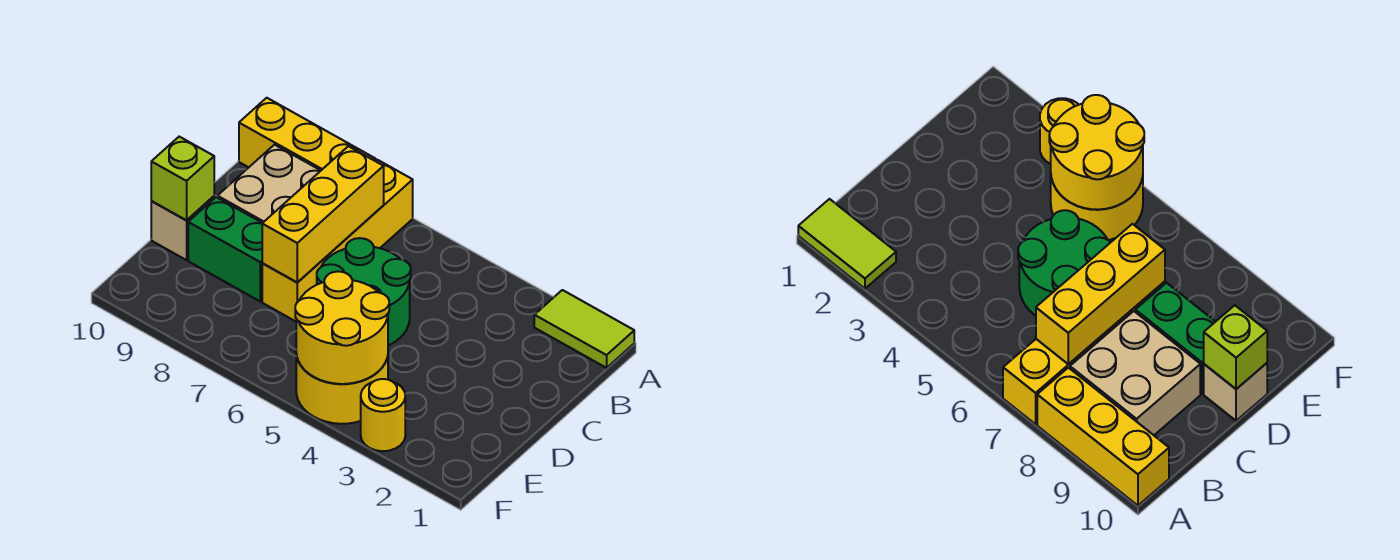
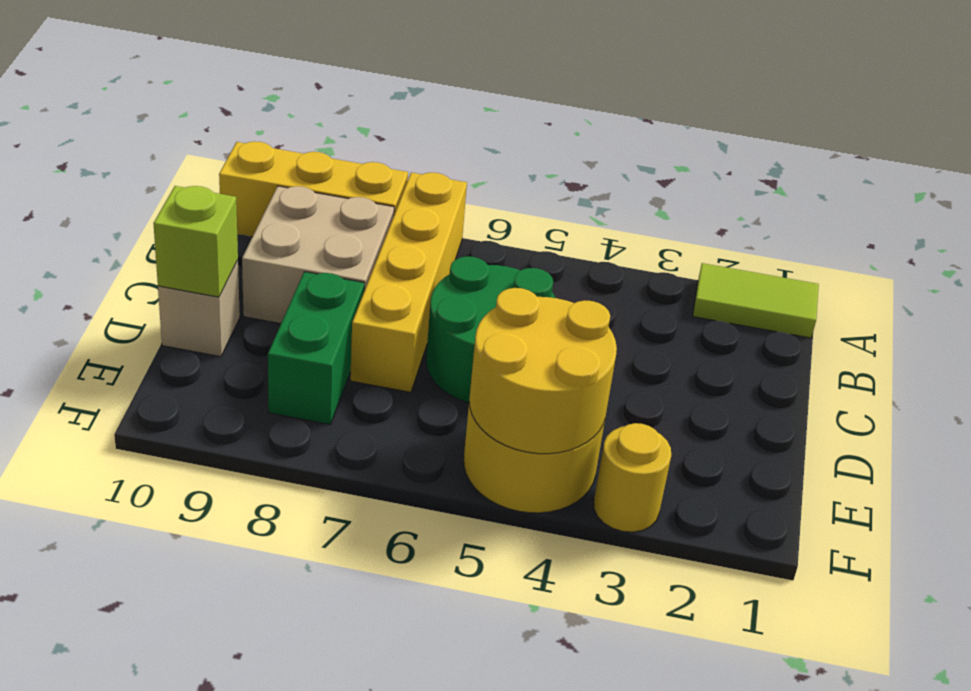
yellow 1x3 brick [262,146,384,282] -> none
green 1x2 brick [188,197,262,301] -> green 1x2 brick turned to [268,272,364,424]

